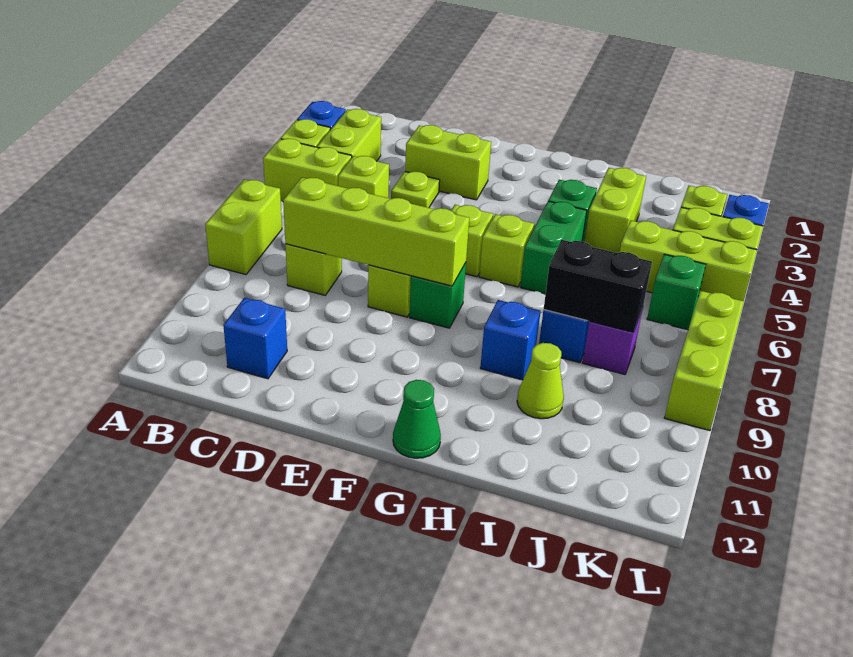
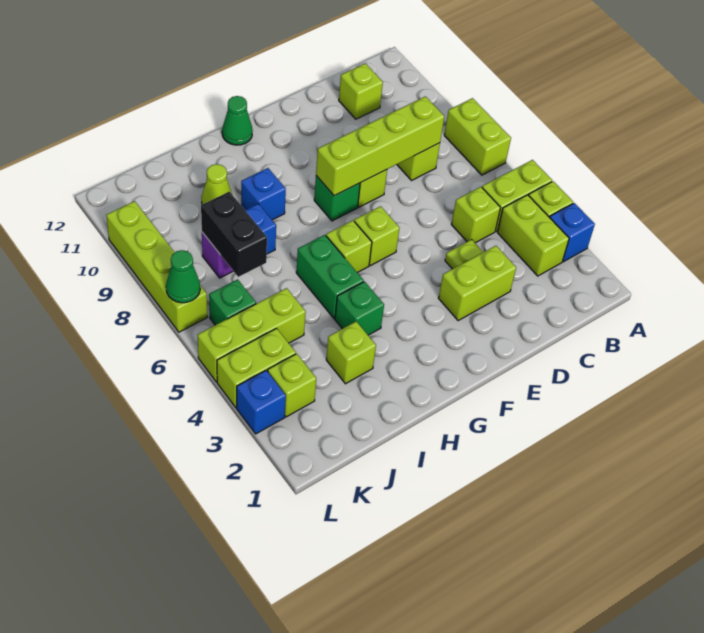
blue 1x1 brick [223,298,287,379] -> lime 1x1 brick [339,63,383,119]
lime 1x2 brick [584,168,646,253] -> lime 1x1 brick [326,322,376,384]
black 1x2 brick [544,240,652,332] -> black 1x2 brick turned to [201,192,267,277]
lime 1x3 brick [664,291,744,431] -> lime 1x4 brick [106,201,207,332]
none -> green 1x1 cone [166,250,200,303]

